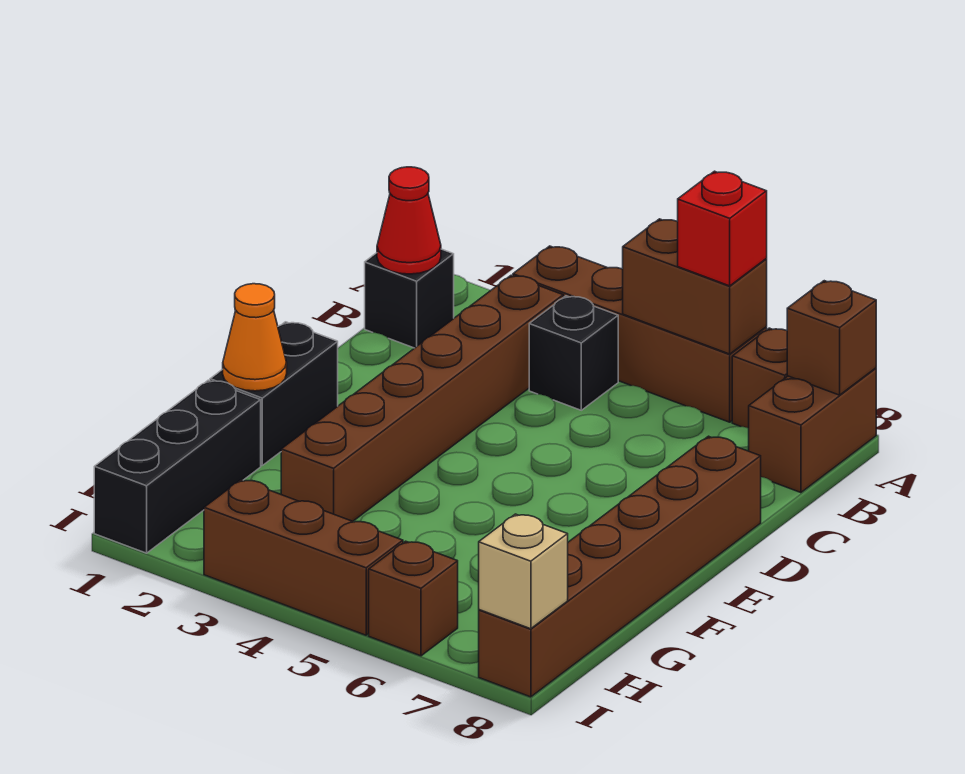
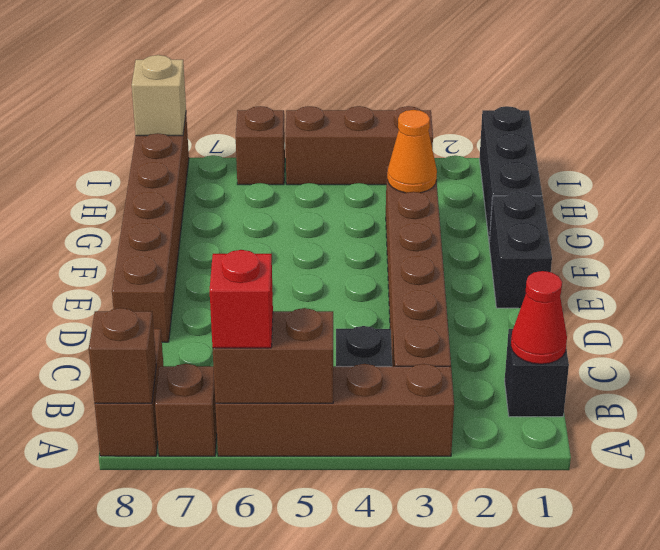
orange 1x1 cone [223,284,287,391] -> orange 1x1 cone moved to [387,110,437,193]

